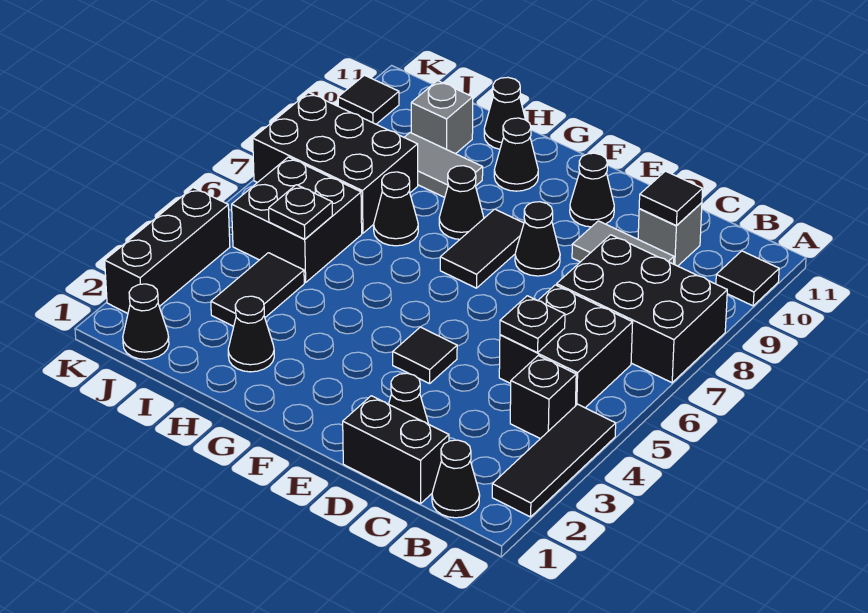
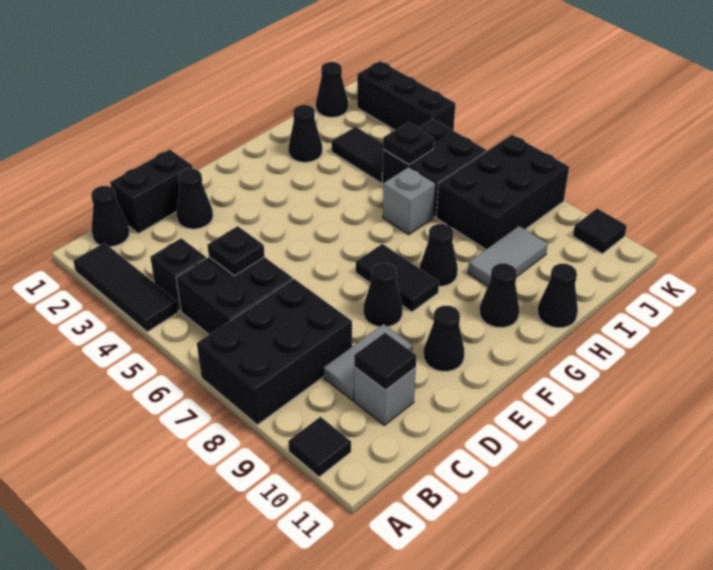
black 1x1 tile [393,327,457,384] -> none
black 1x1 cone [374,172,418,246] -> none
grey 1x1 brick [411,81,473,154] -> grey 1x1 brick moved to [383,167,436,235]

